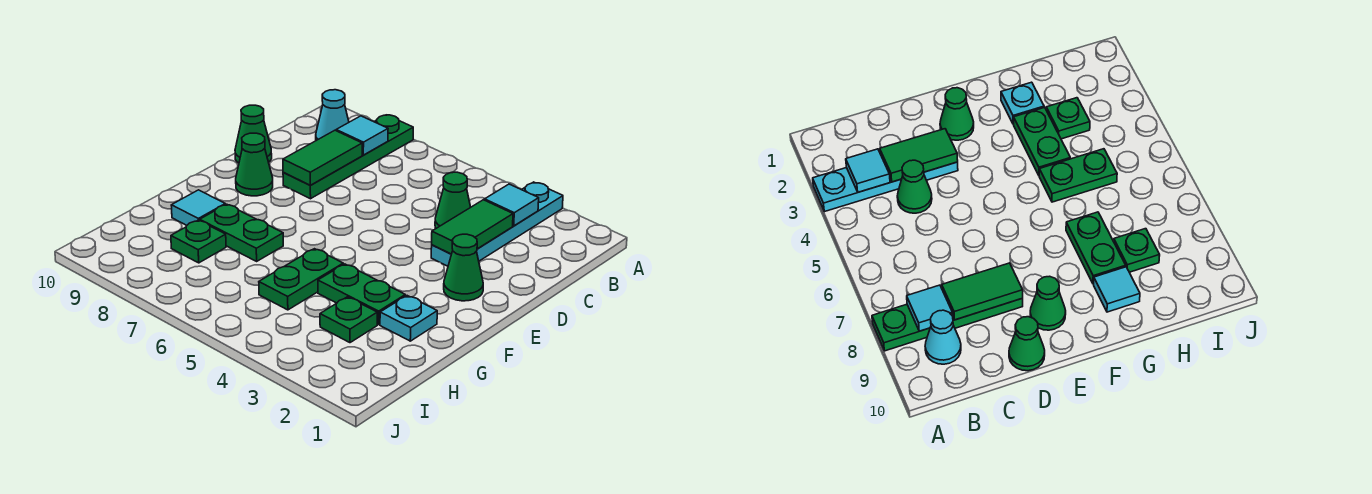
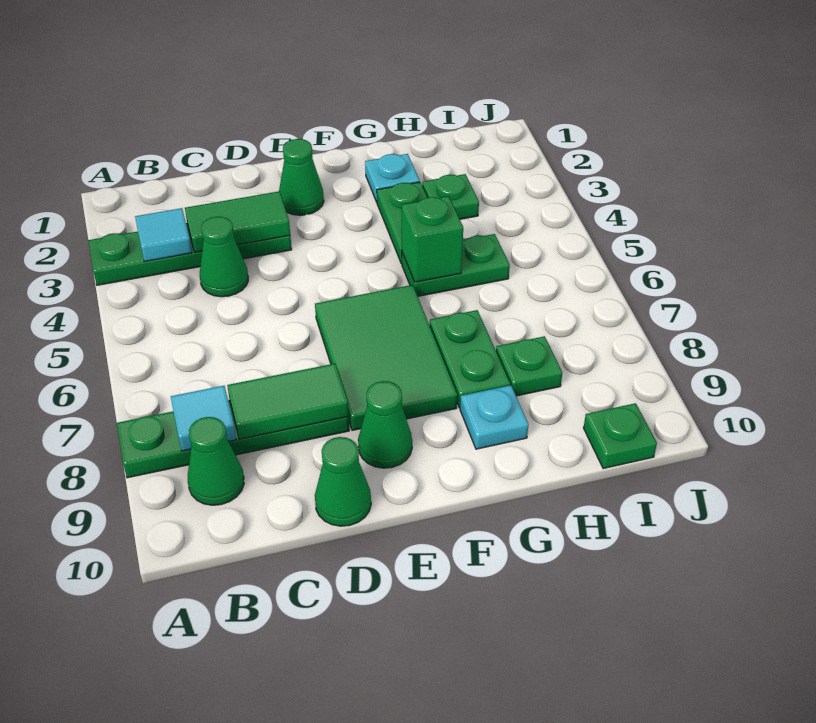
cyan 1x4 plate [431,182,563,266] -> green 1x4 plate [88,223,292,285]
cyan 1x1 cone [316,90,349,140] -> green 1x1 cone [188,417,244,505]
none -> green 2x3 tile [315,285,457,430]
none -> green 1x1 brick [401,196,463,282]
cyan 1x1 tile [171,190,225,225] -> cyan 1x1 plate [460,385,529,449]
none -> green 1x1 plate [584,403,657,469]

